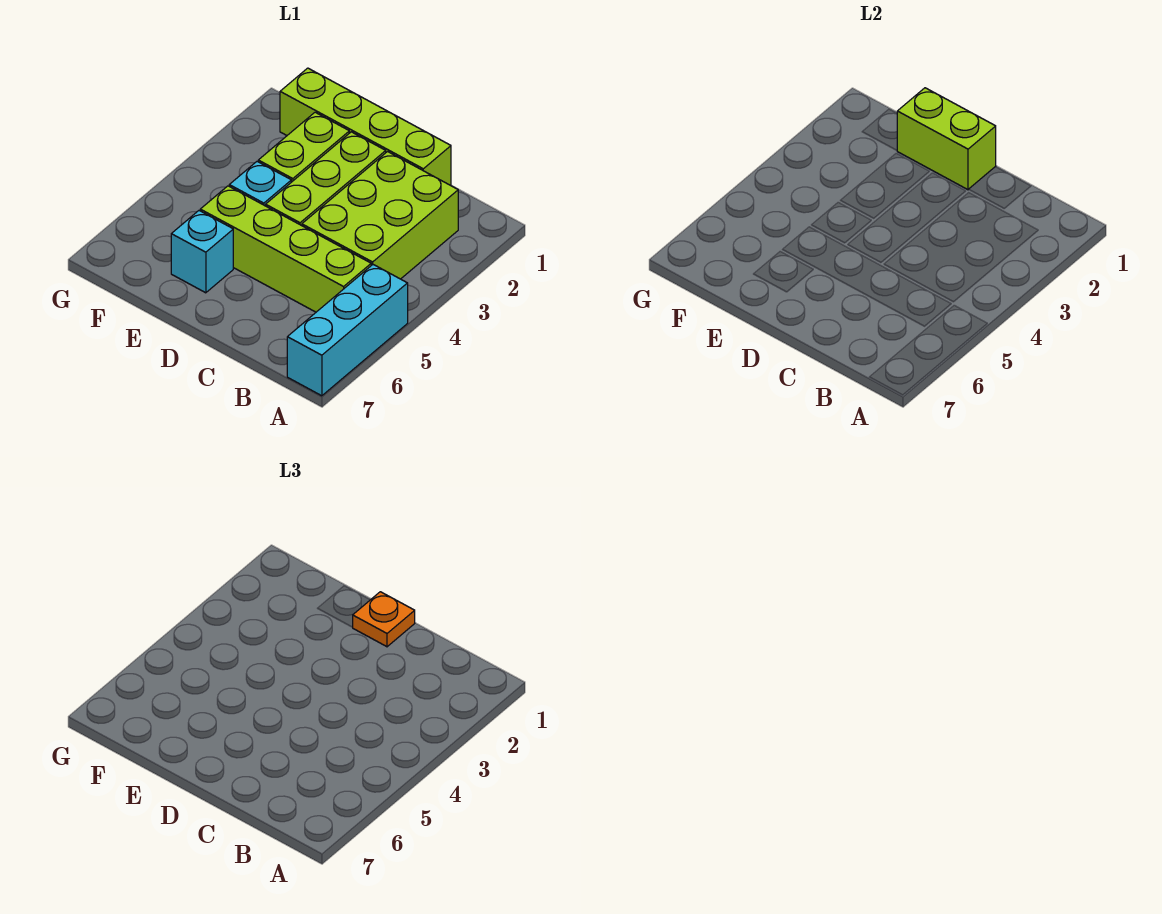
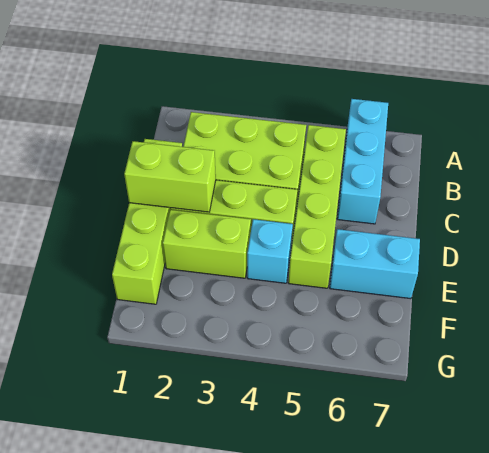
cyan 1x3 brick [287,265,408,396] -> cyan 1x3 brick turned to [337,99,388,224]
lime 1x2 brick [897,88,996,190] -> lime 1x2 brick turned to [124,141,216,212]
orange 1x1 plate [353,592,415,647] -> none
cyan 1x1 brick [171,211,233,293] -> cyan 1x2 brick [330,229,420,299]

